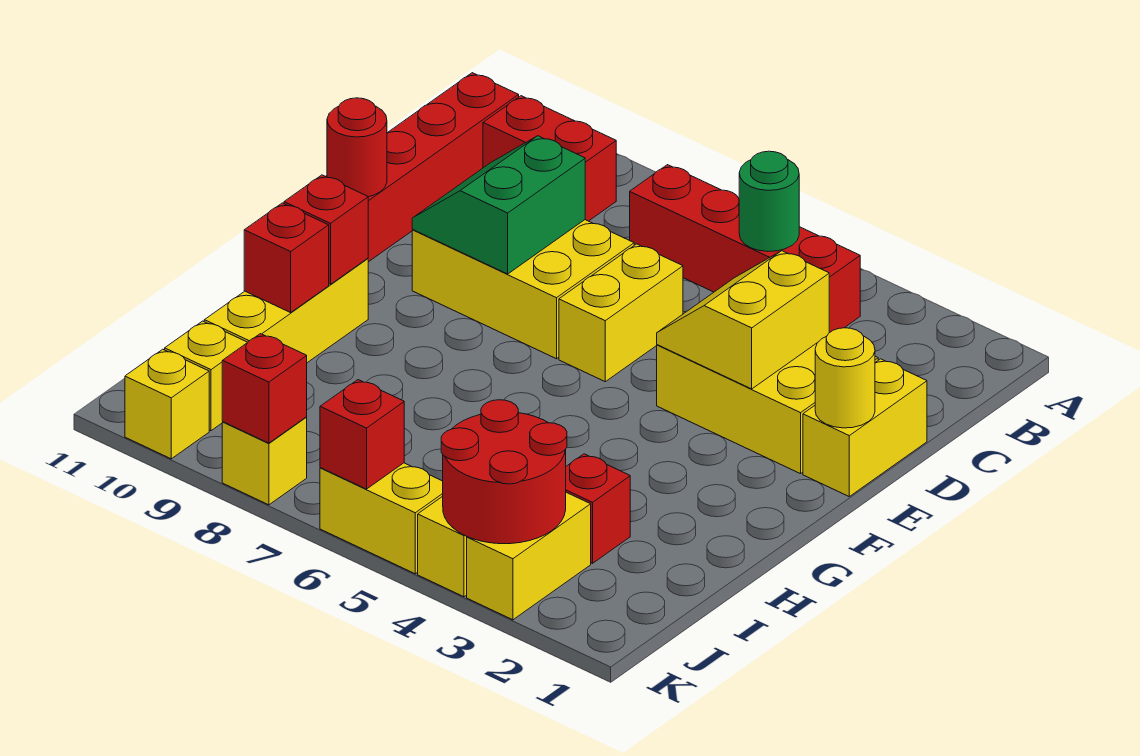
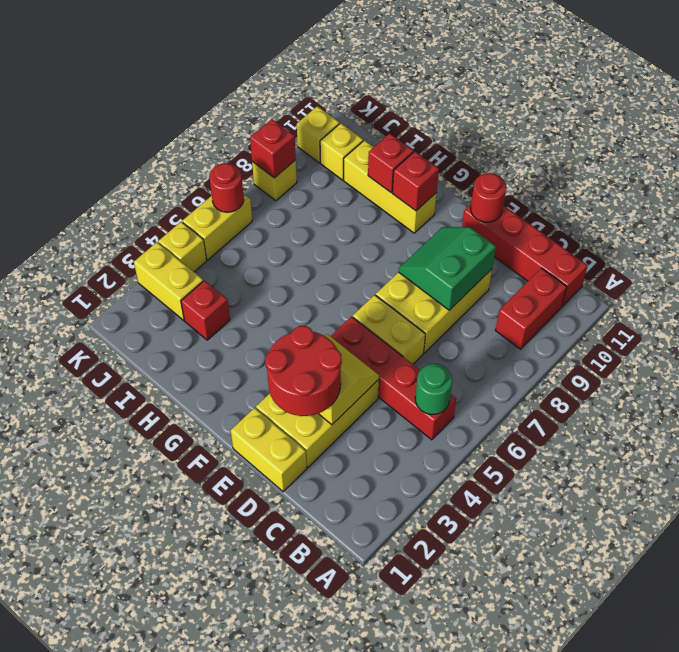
red 1x4 brick [630,165,860,333] -> red 1x4 brick turned to [331,317,456,440]
green 2x2 slope [412,136,585,274] -> green 2x2 slope turned to [398,227,496,310]
yellow 1x1 round brick [815,328,875,428] -> none
red 2x2 round brick [441,400,567,544] -> red 2x2 round brick moved to [265,326,342,416]
red 1x1 brick [320,380,404,489] -> red 1x1 round brick [210,163,244,212]

